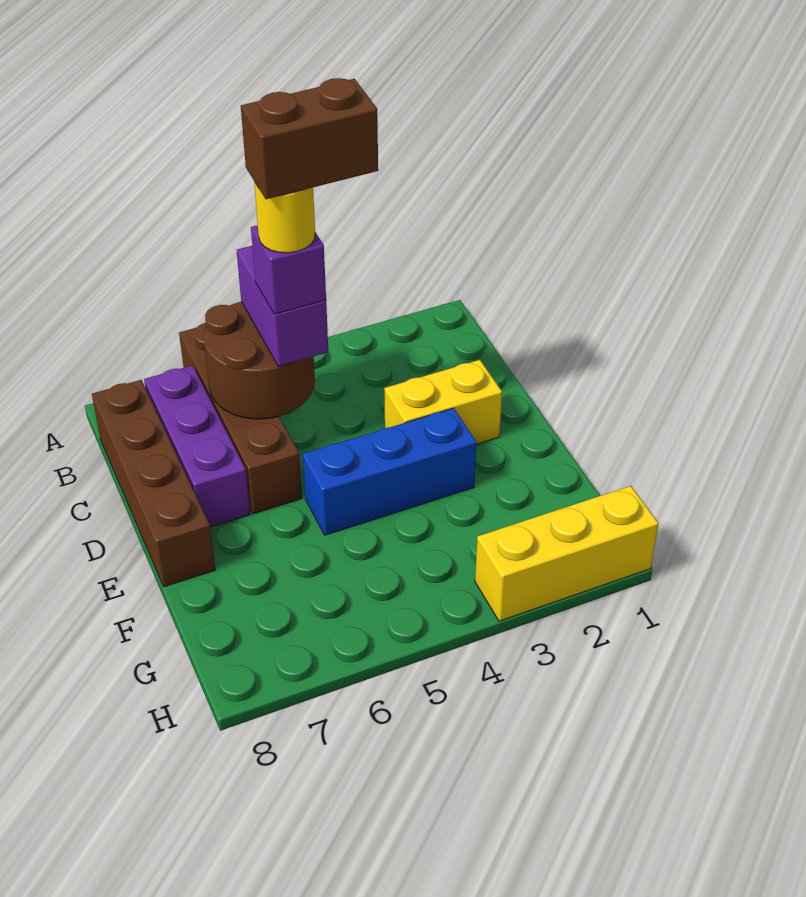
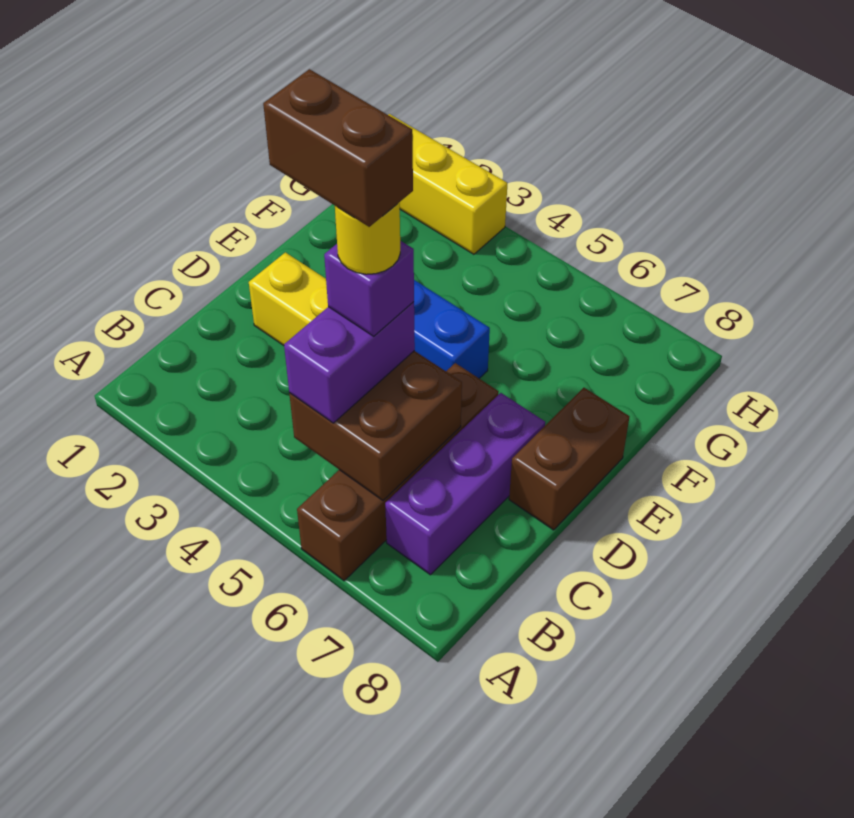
brown 2x2 round brick [204,302,315,419] -> brown 2x2 brick [289,351,462,500]
brown 1x4 brick [92,380,215,587] -> brown 1x2 brick [509,388,629,530]

